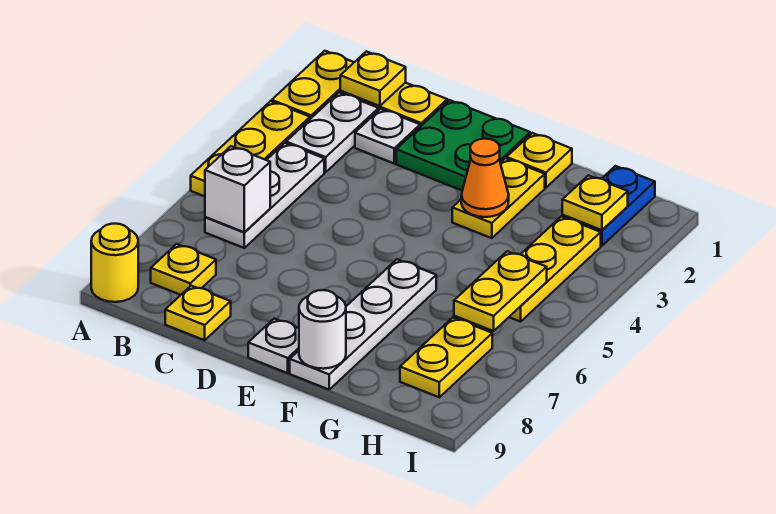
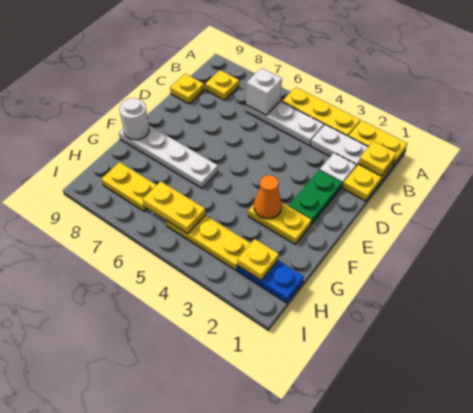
yellow 1x1 round brick [91,224,138,302] -> none
green 2x2 plate [396,100,530,190] -> green 1x2 plate [289,170,342,225]
white 1x1 plate [248,319,299,373] -> none
yellow 1x1 plate [507,133,572,188] -> none

